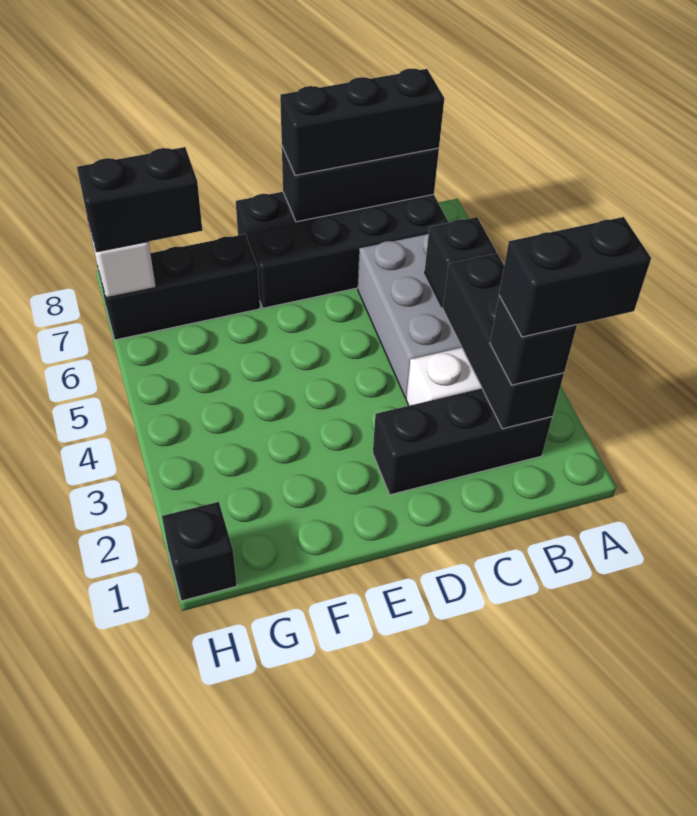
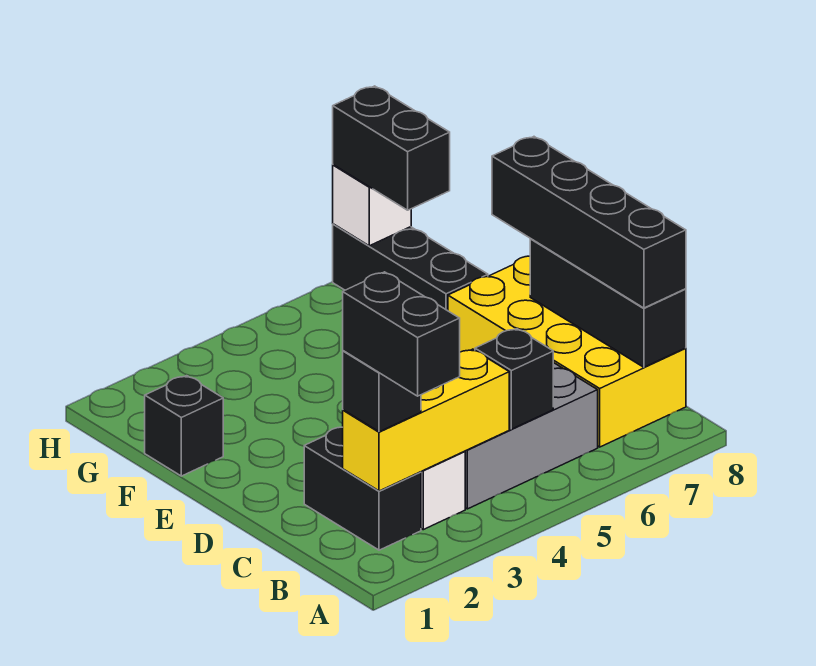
black 1x3 brick [373,388,552,495] -> black 1x2 brick [304,427,421,550]
black 1x3 brick [443,253,564,429] -> yellow 1x3 brick [343,349,509,491]
black 2x4 brick [236,192,449,308] -> yellow 2x4 brick [448,256,686,447]
black 1x3 brick [280,69,444,175] -> black 1x4 brick [492,137,686,308]
black 1x1 brick [162,502,237,601] -> black 1x1 brick moved to [145,376,223,476]

